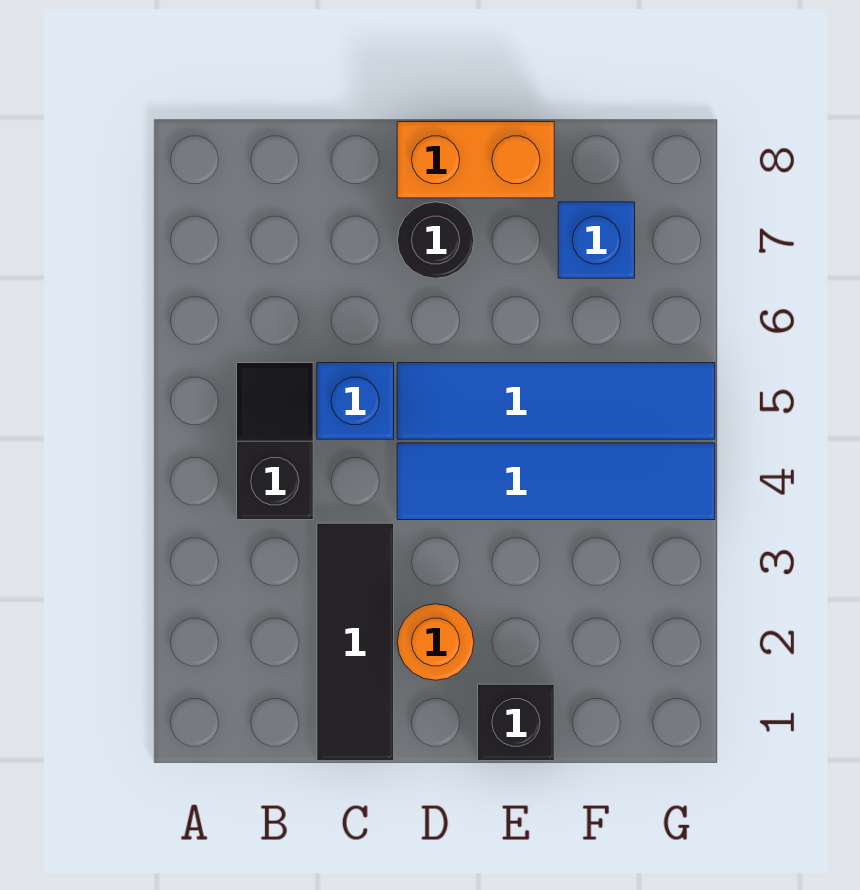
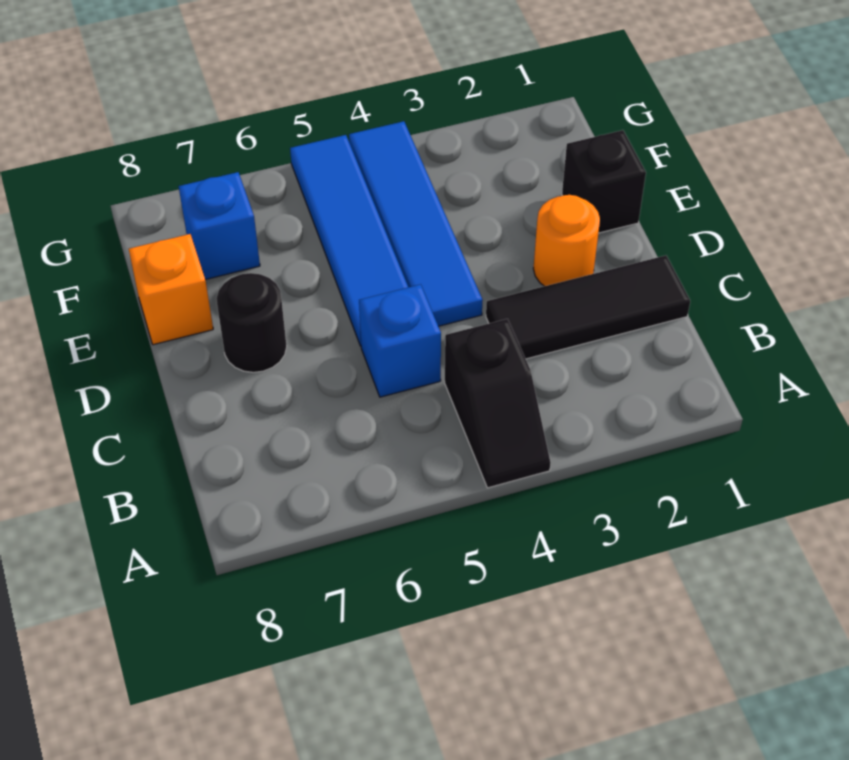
black 1x2 slope [237,363,313,520] -> black 1x2 slope turned to [445,319,551,488]
orange 1x2 brick [397,122,554,198] -> orange 1x1 brick [129,234,213,345]

